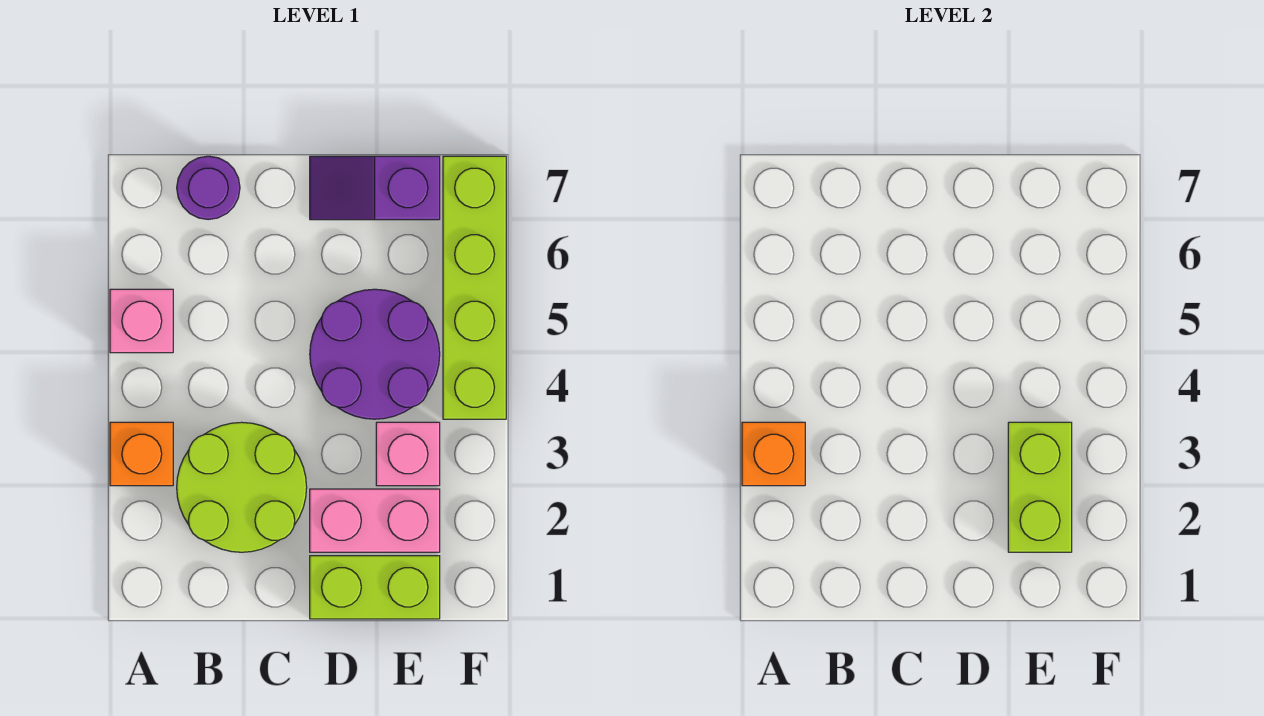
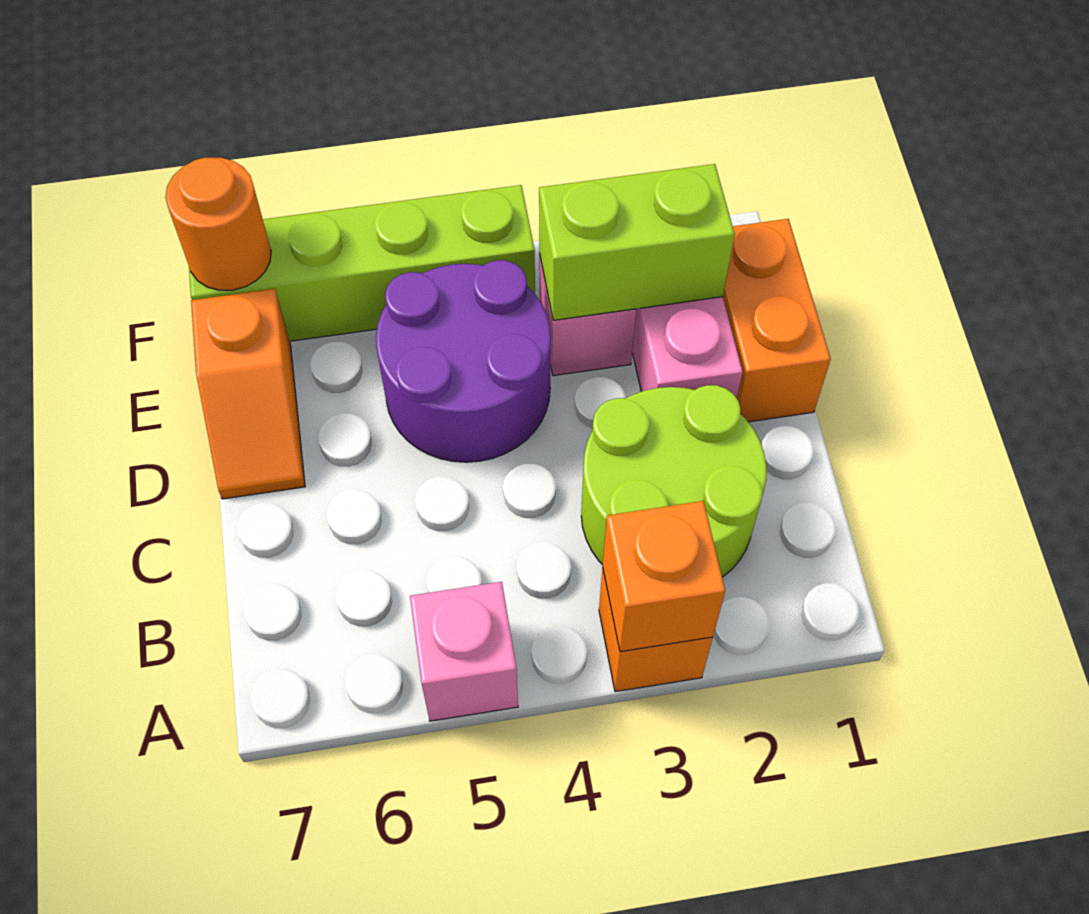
purple 1x1 round brick [177,156,240,220] -> none
lime 1x2 brick [310,556,440,619] -> orange 1x2 brick [723,219,831,422]
purple 1x2 slope [310,156,440,220] -> orange 1x2 slope [191,289,305,499]
none -> orange 1x1 round brick [165,158,271,290]

